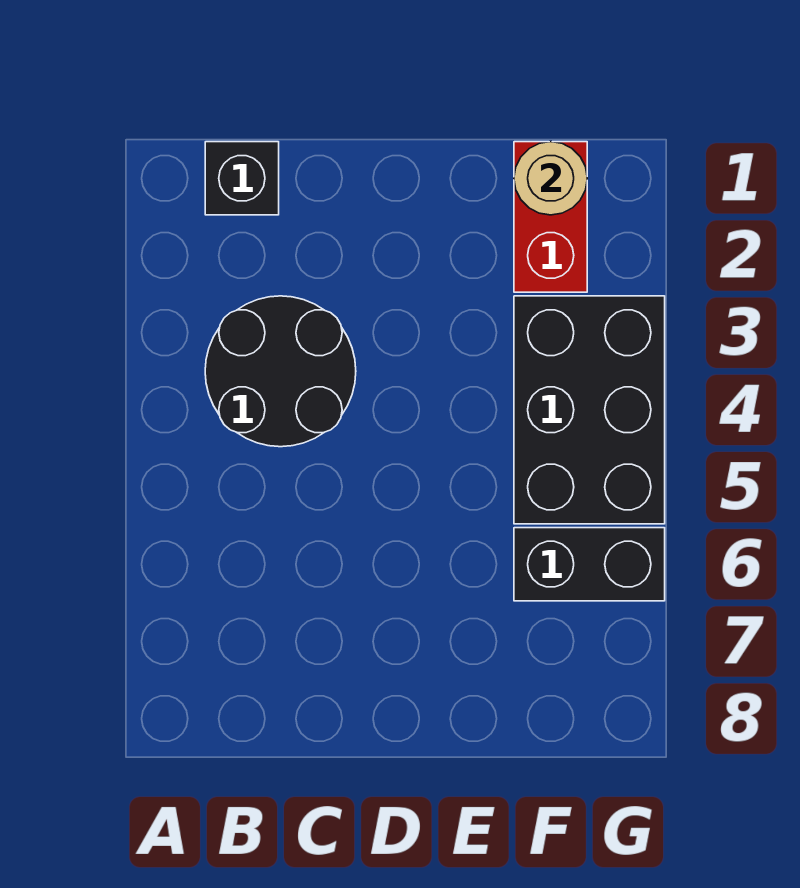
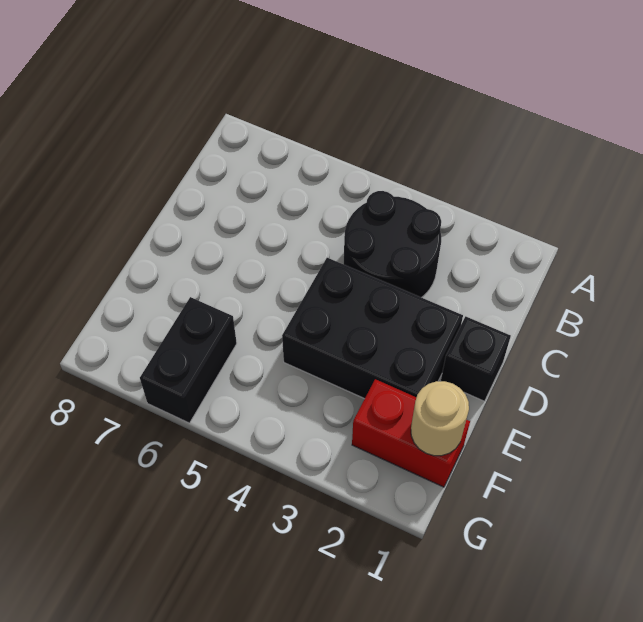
black 1x1 brick [205,142,279,215] -> black 1x1 brick moved to [441,316,511,401]
black 2x3 brick [514,296,665,524] -> black 2x3 brick moved to [282,258,463,399]

